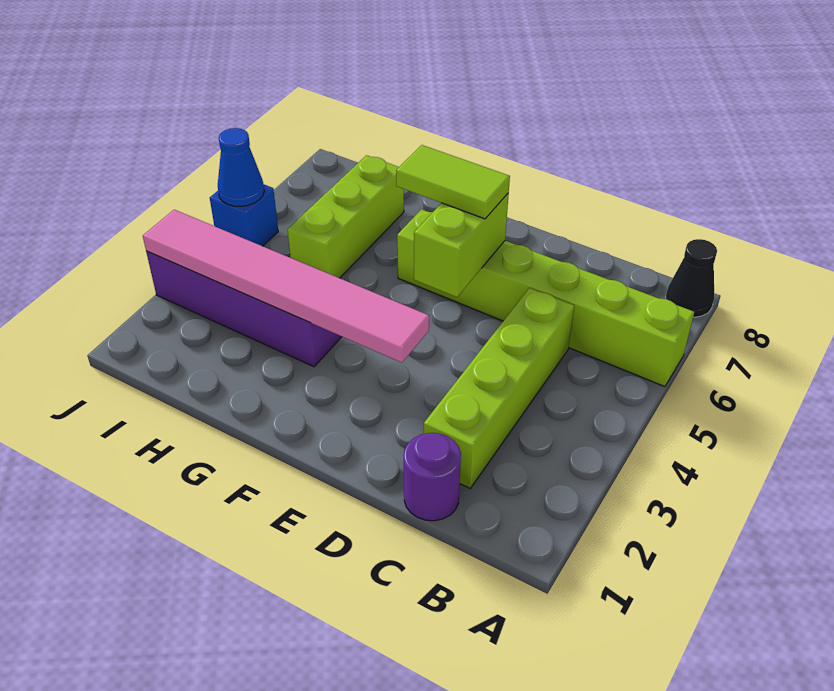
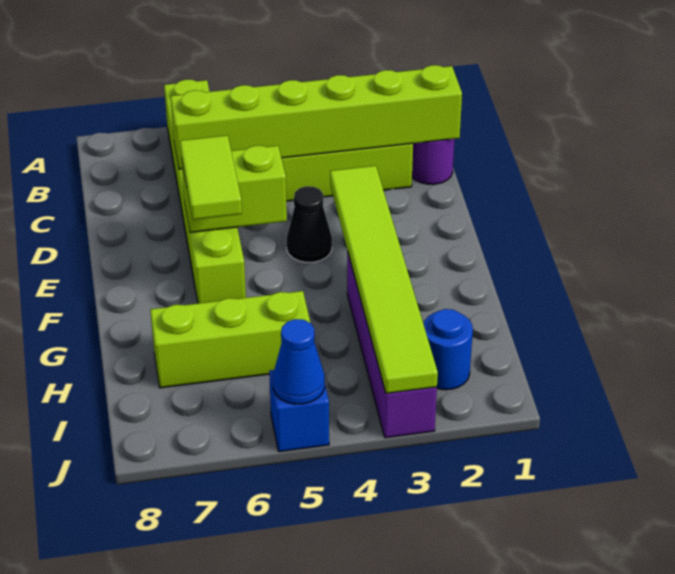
black 1x1 cone [666,239,717,317] -> black 1x1 cone moved to [286,186,332,262]
none -> lime 1x6 brick [170,65,462,169]
pink 1x6 tile [143,210,429,363] -> lime 1x6 tile [330,166,438,393]
none -> blue 1x1 round brick [423,309,473,390]

